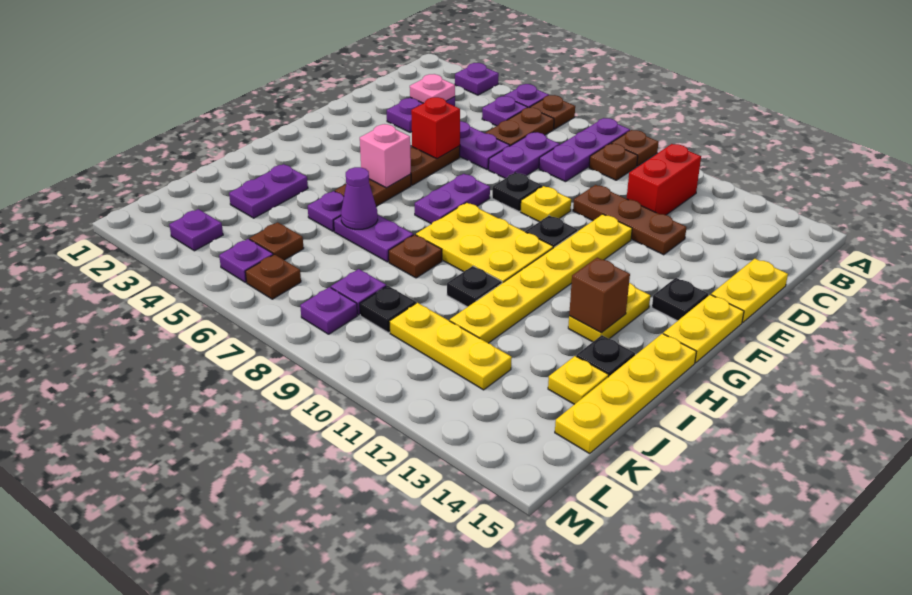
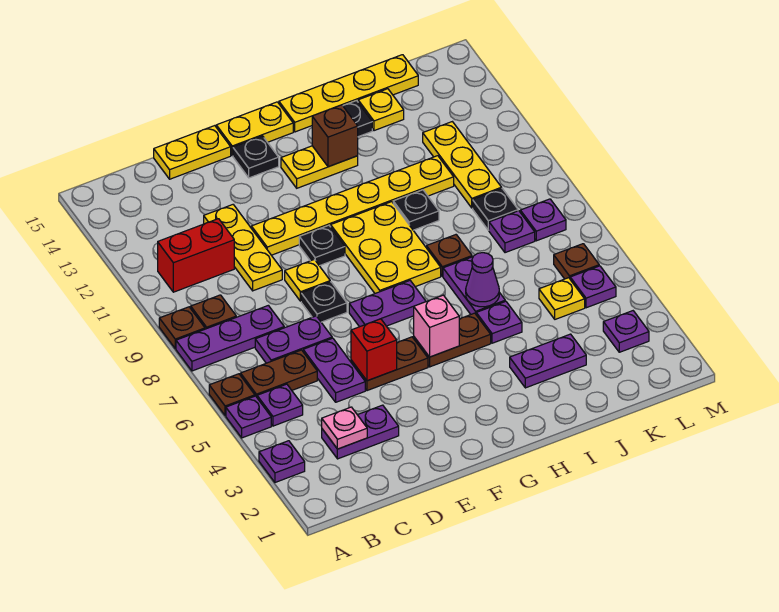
brown 1x3 plate [573,185,687,255] -> yellow 1x3 plate [204,205,282,291]
brown 1x1 plate [250,222,304,260] -> yellow 1x1 plate [539,278,585,319]

